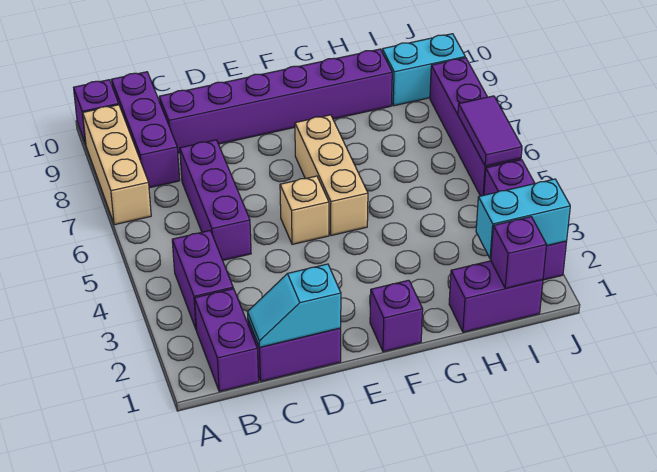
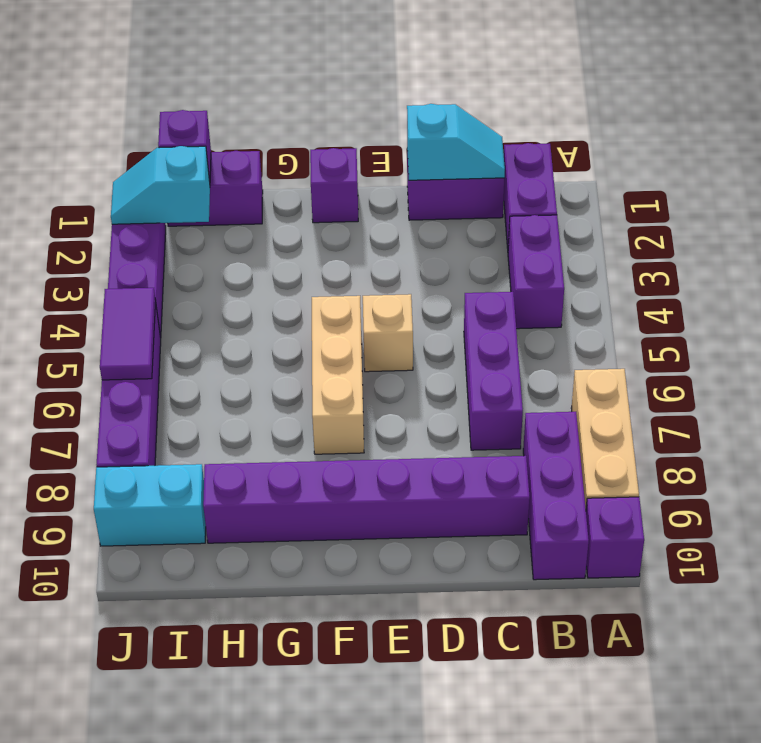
cyan 1x2 brick [476,179,570,259] -> cyan 1x2 slope [111,146,210,224]

